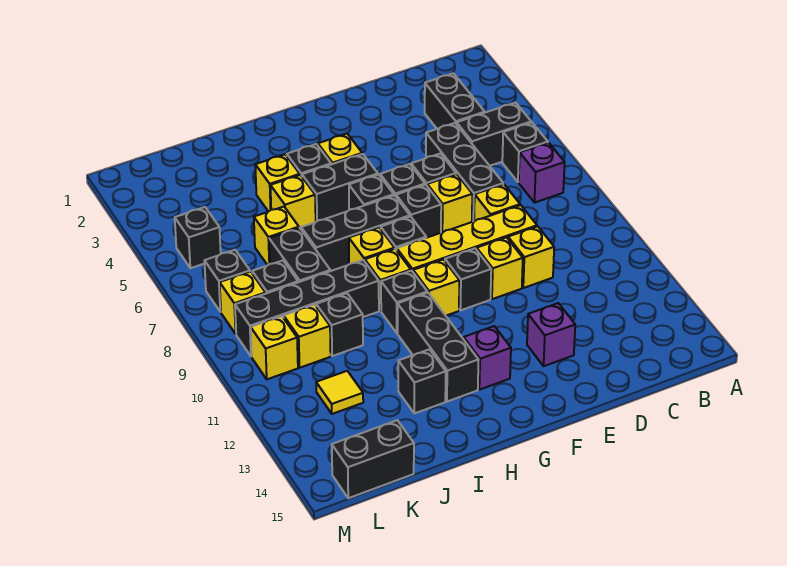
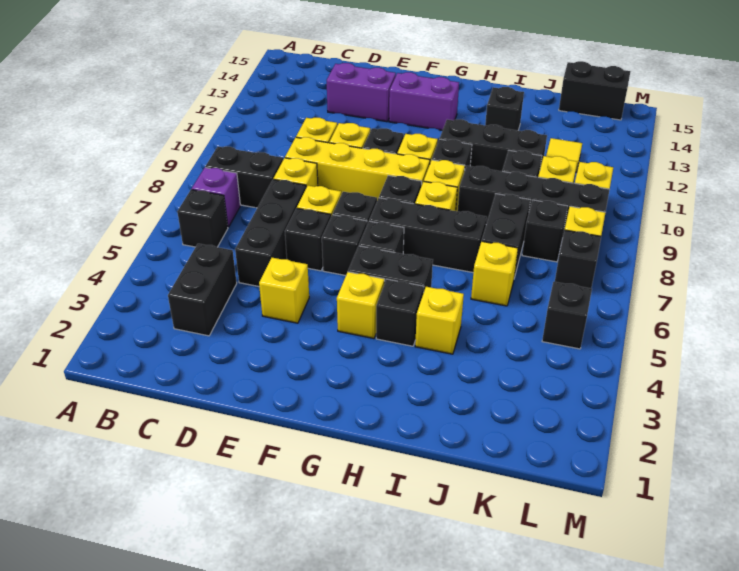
black 1x2 brick [457,103,531,166] -> black 1x2 brick moved to [205,147,283,208]
purple 1x1 brick [527,303,575,366] -> purple 1x2 brick [327,63,396,122]
purple 1x1 brick [464,326,511,390] -> purple 1x2 brick [389,72,459,130]
black 1x3 brick [398,293,478,402] -> black 1x3 brick turned to [440,119,547,171]
yellow 1x1 brick [270,175,316,229] -> yellow 1x1 brick moved to [259,258,309,323]

